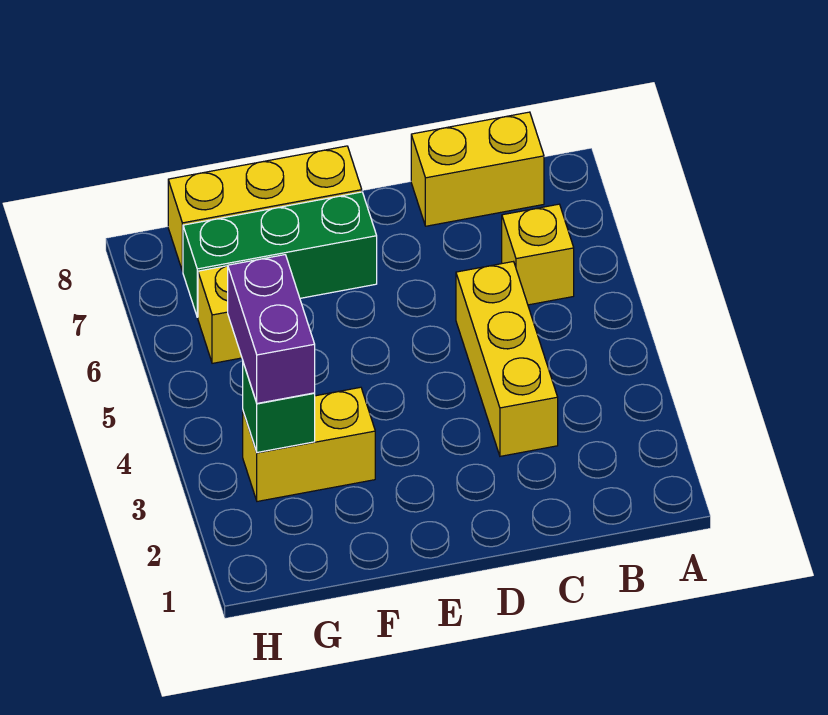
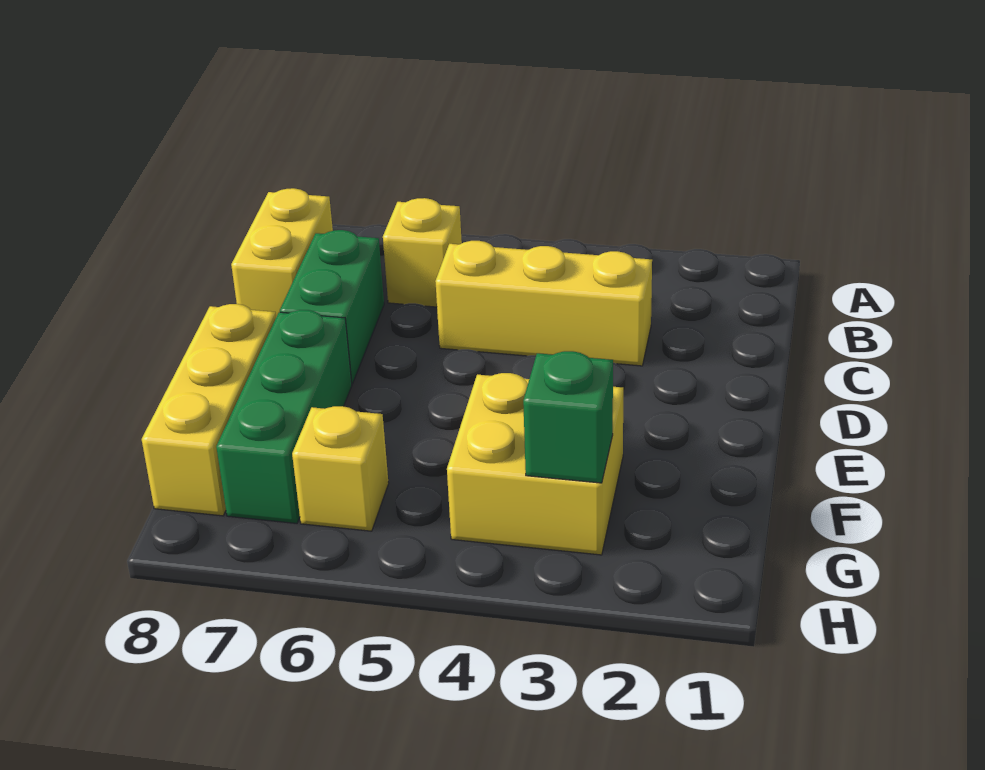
none -> green 1x2 brick [280,230,384,384]
yellow 1x2 brick [243,387,375,501] -> yellow 2x2 brick [447,373,623,555]
purple 1x2 brick [228,255,315,403] -> none

